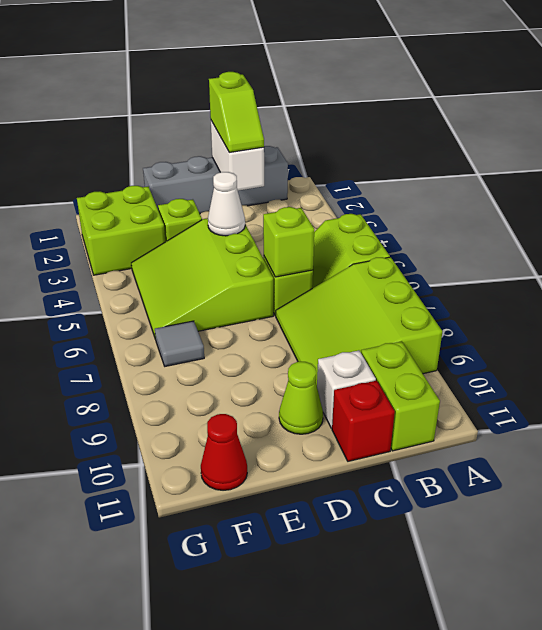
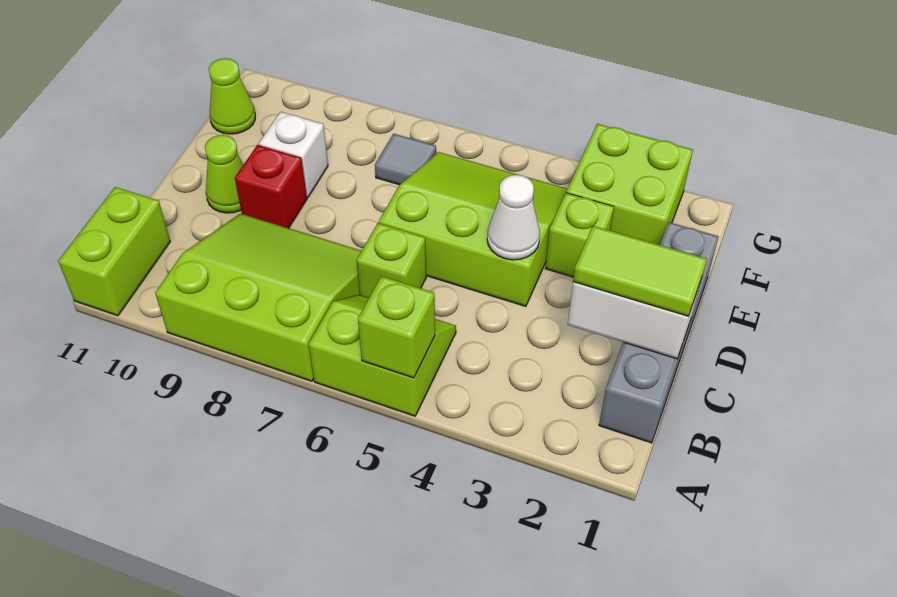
lime 1x2 brick [361,341,440,451] -> lime 1x2 brick turned to [58,187,170,316]
lime 1x2 slope [209,72,264,152] -> lime 1x2 tile [573,226,707,316]
lime 1x1 brick [263,207,314,277] -> lime 1x1 brick moved to [358,276,435,378]
white 1x1 brick [317,350,376,428] -> white 1x1 brick moved to [259,112,328,197]
red 1x1 brick [332,381,395,461] -> red 1x1 brick moved to [235,145,307,228]
red 1x1 cone [201,414,247,490] -> lime 1x1 cone [209,58,255,134]

